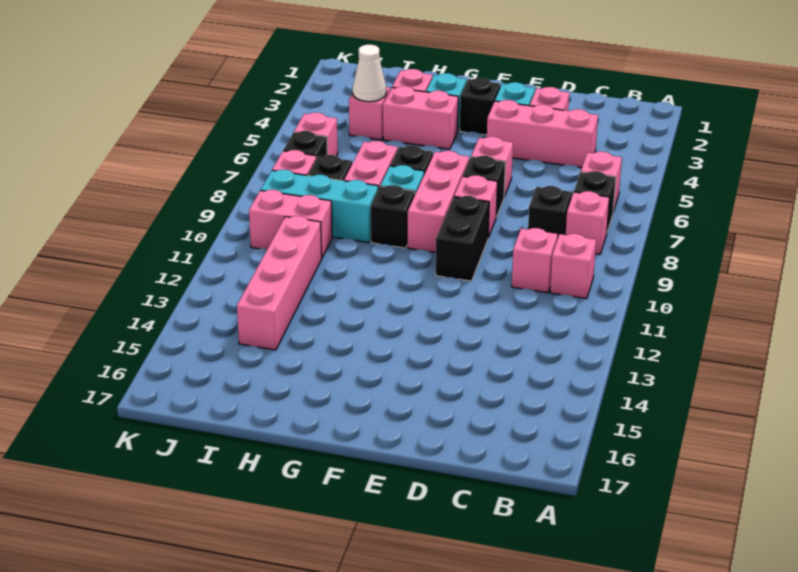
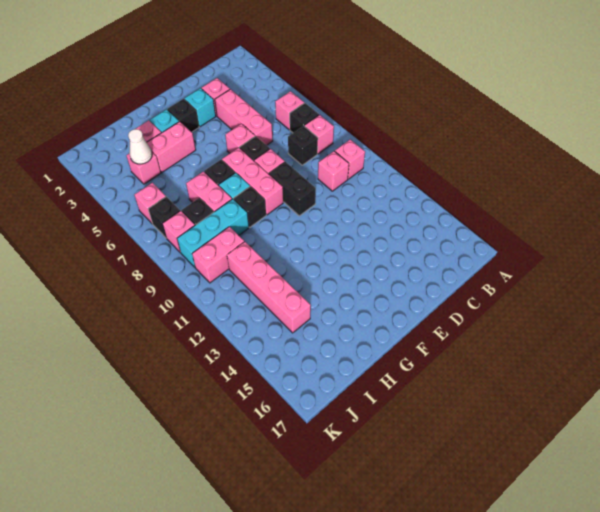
pink 1x3 brick [487,100,598,168] -> pink 1x3 brick turned to [215,89,273,145]

